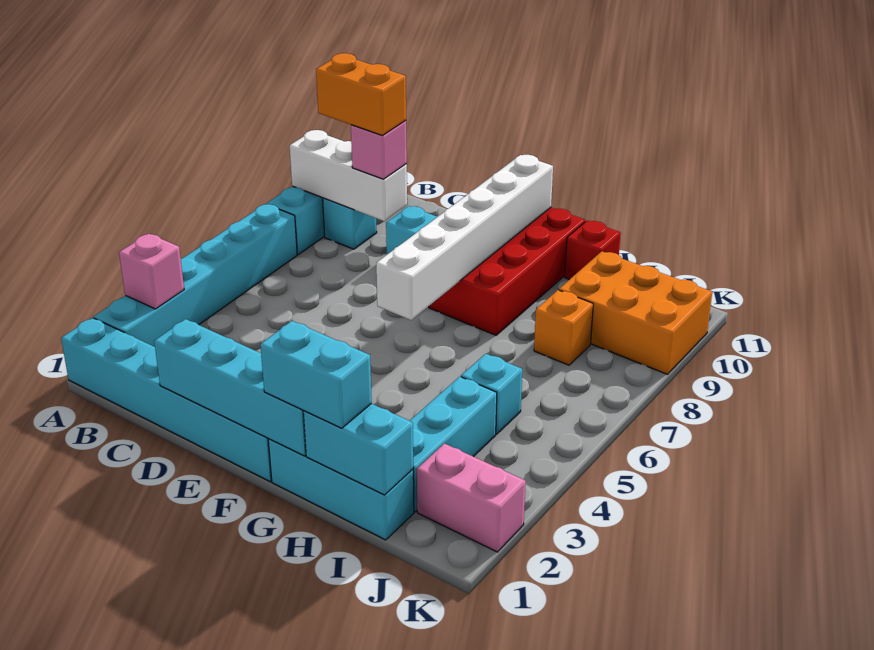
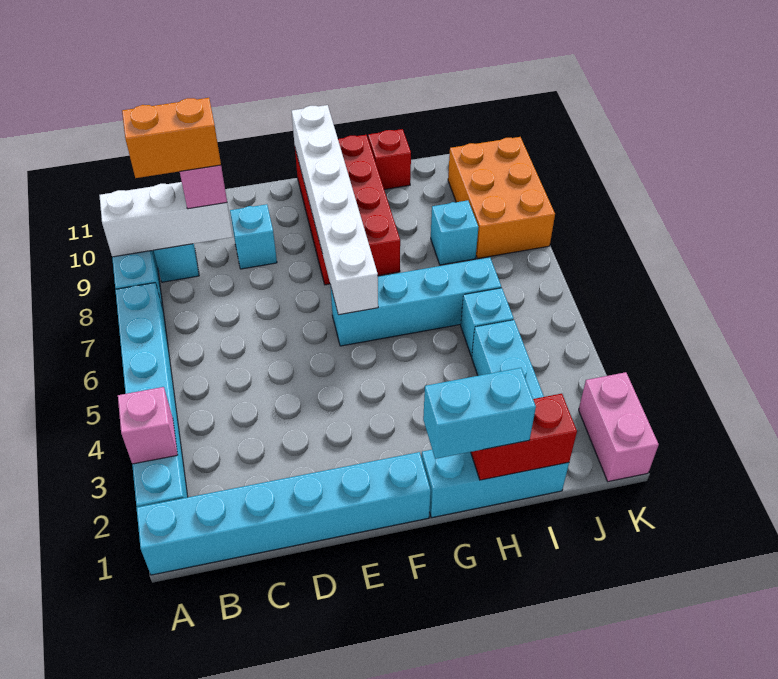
cyan 1x4 brick [154,319,306,456] -> cyan 1x4 brick moved to [331,257,501,346]
cyan 1x2 brick [304,404,413,495] -> red 1x2 brick [471,394,577,480]
orange 1x1 brick [534,290,593,365] -> cyan 1x1 brick [431,200,478,265]
orange 2x3 brick [559,251,712,374] -> orange 2x3 brick turned to [448,137,555,259]
pink 1x2 brick [417,443,526,552] -> pink 1x2 brick turned to [579,372,659,482]

